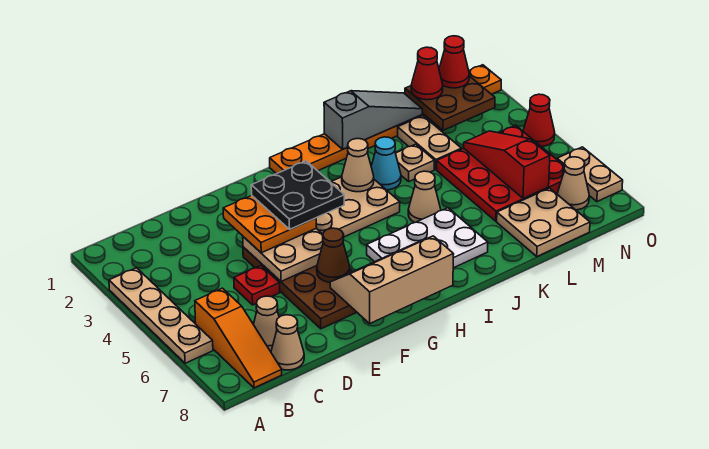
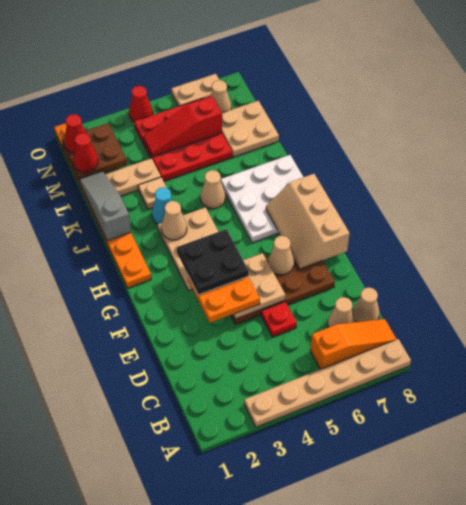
tan 1x4 plate [109,268,213,363] -> tan 1x6 plate [244,339,411,427]
brown 1x1 cone [317,228,350,282] -> tan 1x1 cone [268,236,294,275]
white 2x3 plate [367,208,488,268] -> white 3x3 plate [221,155,303,243]

